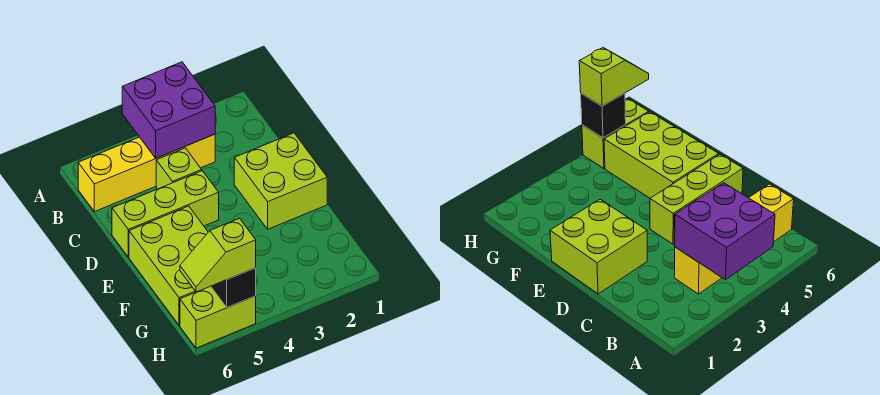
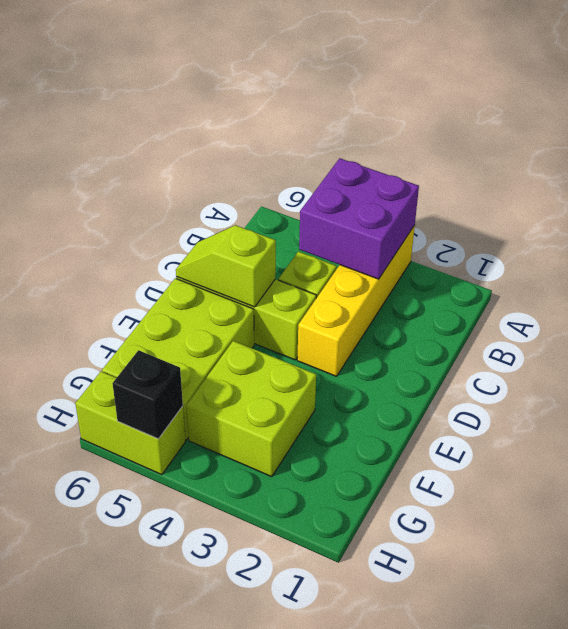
yellow 1x4 brick [78,134,215,212] -> yellow 1x4 brick turned to [297,226,415,376]
lime 2x2 brick [234,133,327,229] -> lime 2x2 brick moved to [186,341,316,477]
lime 1x2 slope [180,218,256,292] -> lime 1x2 slope moved to [176,225,276,307]

